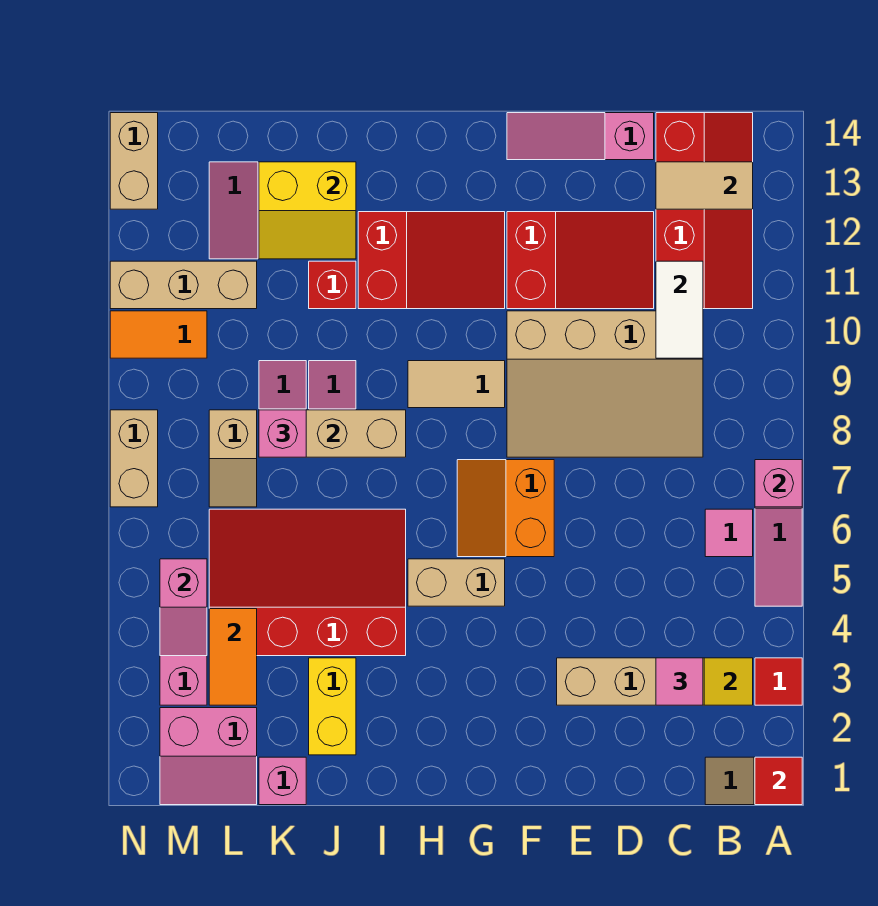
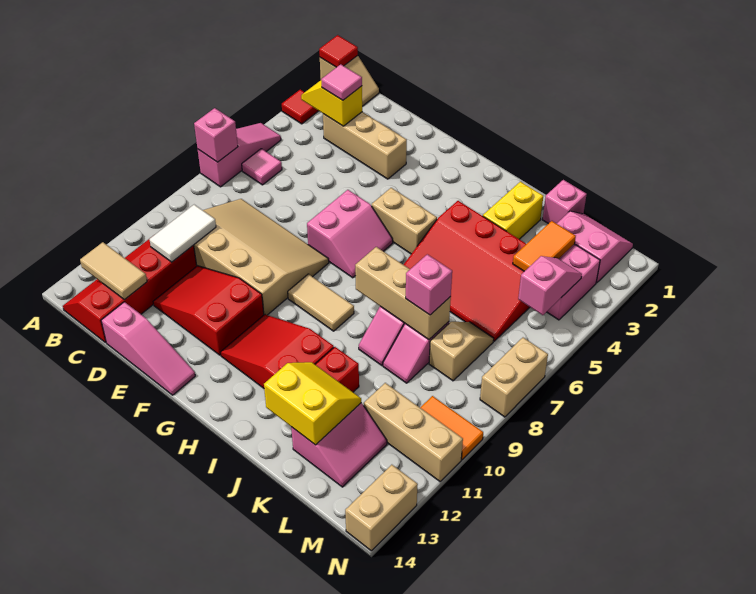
orange 2x2 slope [457,460,554,557] -> pink 2x2 slope [307,190,393,278]

